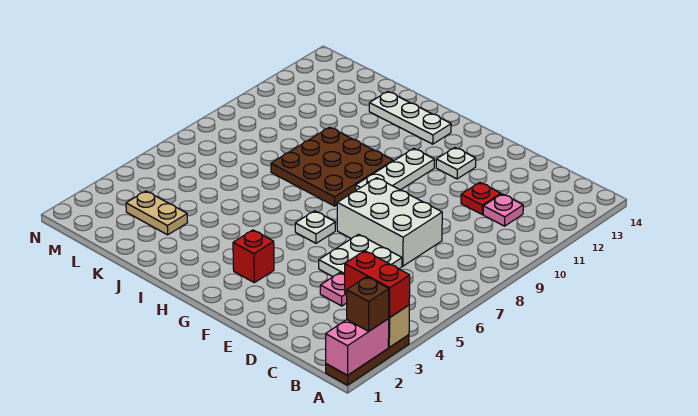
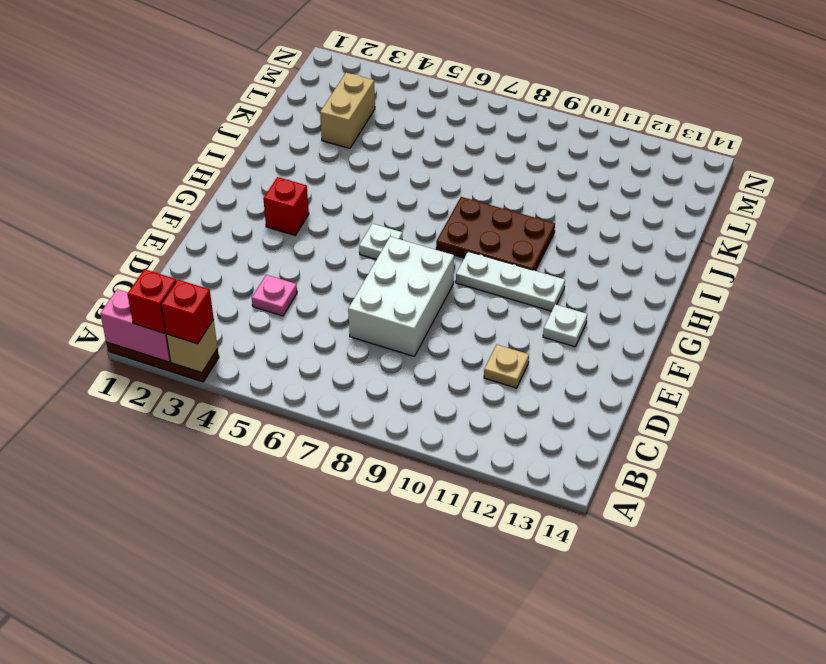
brown 1x1 brick [347,277,389,331] -> red 1x1 brick [127,269,176,333]
red 1x2 brick [345,251,410,318] -> red 1x1 brick [161,280,214,344]
pink 1x1 plate [483,194,523,226] -> none
white 2x2 plate [319,234,402,277] -> none
red 1x1 plate [461,182,501,214] -> tan 1x1 plate [484,345,529,388]
brown 3x3 plate [271,127,393,206] -> brown 2x3 plate [436,197,555,271]
white 1x3 plate [369,92,451,144] -> none
tan 1x2 plate [126,191,188,235] -> tan 1x2 brick [320,73,375,148]

